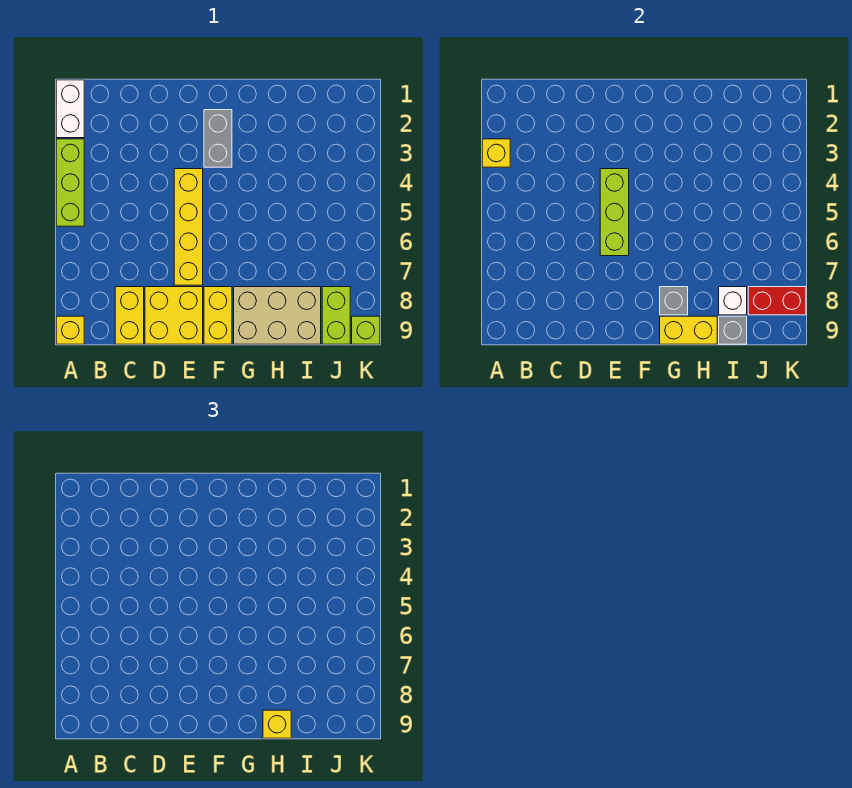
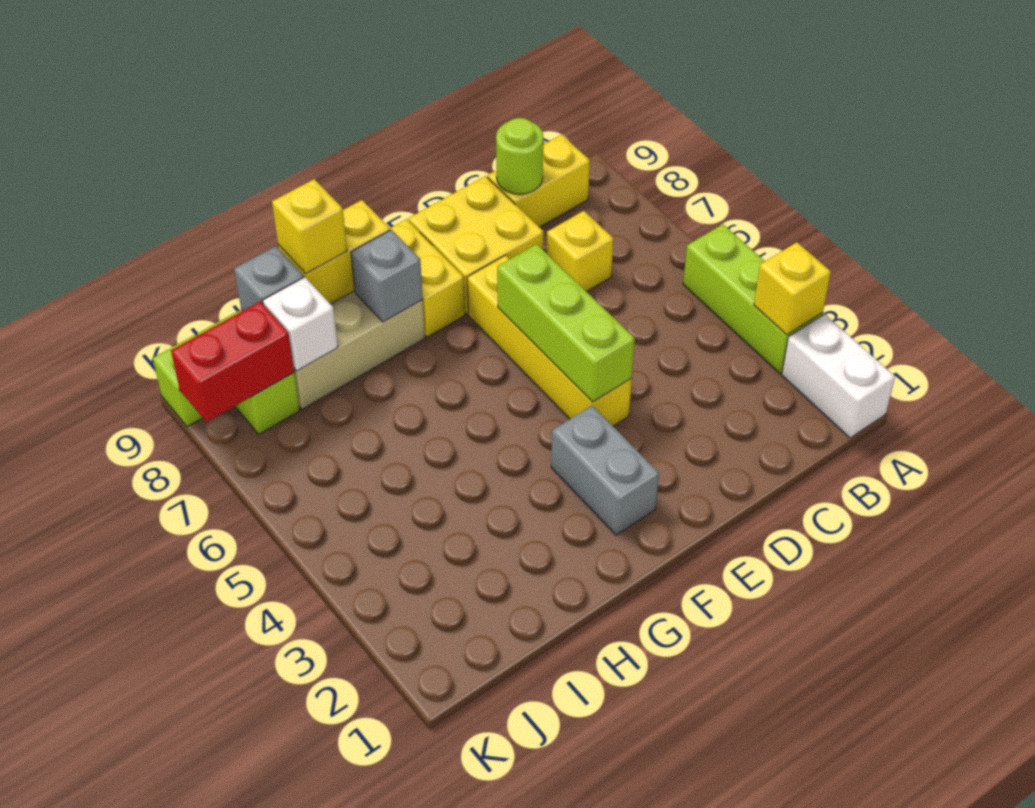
yellow 1x1 brick [56,316,84,344] -> yellow 1x1 brick moved to [547,211,613,292]
yellow 1x2 brick [115,287,144,344] -> yellow 1x2 brick turned to [487,135,590,227]
none -> lime 1x1 round brick [496,118,543,194]

